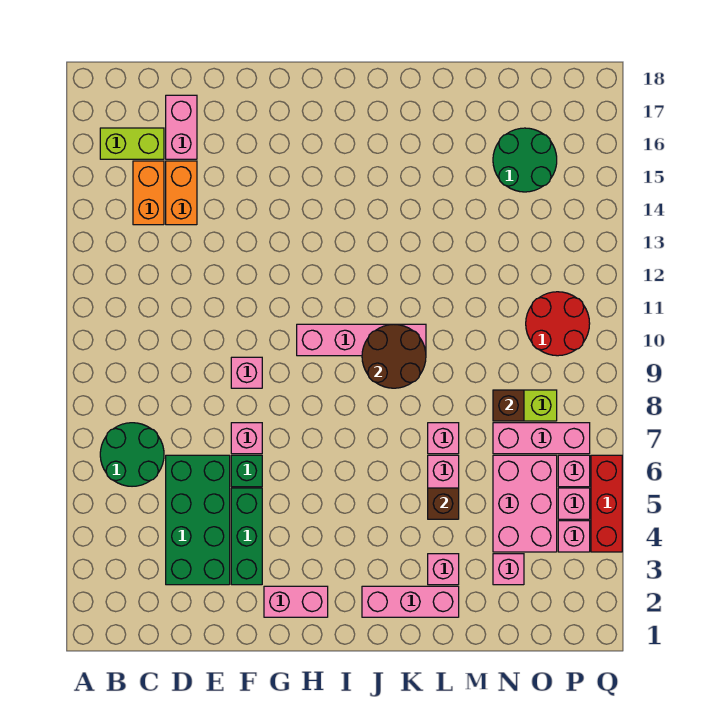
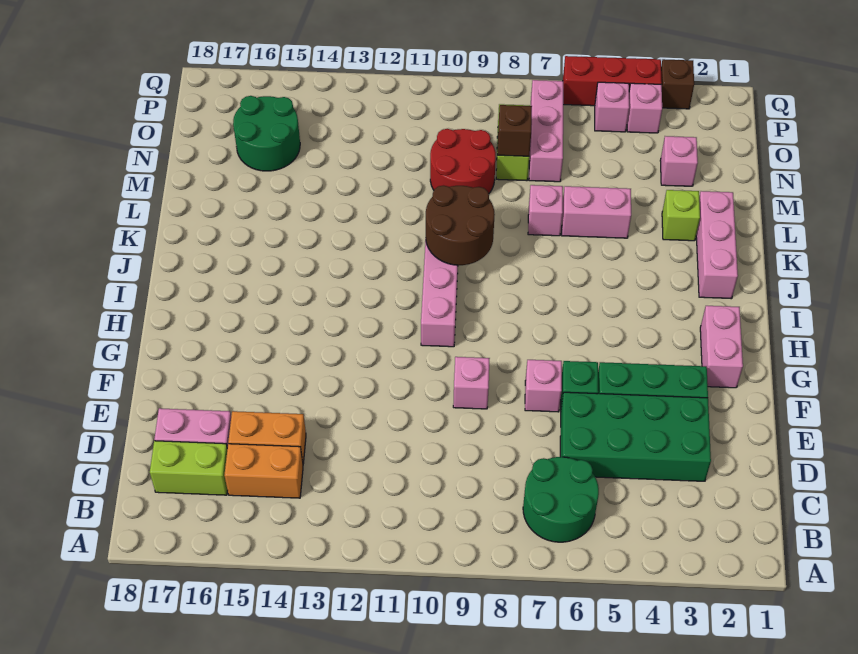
lime 1x2 brick [100,128,164,159] -> lime 1x2 brick turned to [150,441,228,495]
pink 1x1 brick [428,554,459,585] -> lime 1x1 brick [662,190,700,241]
brown 1x1 brick [428,488,459,519] -> brown 1x1 brick moved to [661,59,694,109]
pink 2x3 brick [493,455,557,552] -> none
red 2x2 round brick [526,292,590,356] -> red 2x2 round brick moved to [430,129,496,194]
pink 1x1 brick [558,455,590,487] -> none

